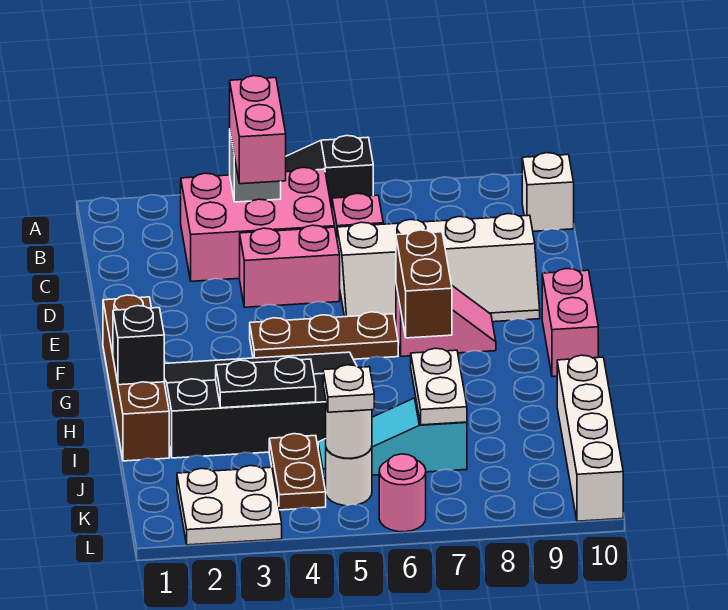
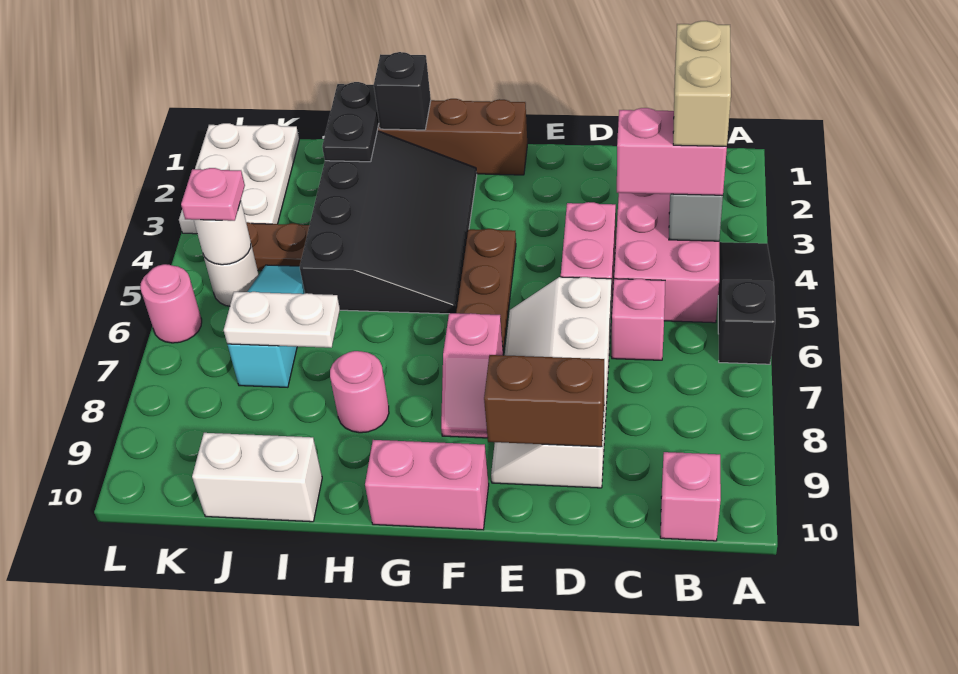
none -> tan 1x2 brick [673,21,731,146]
white 1x1 brick [522,153,574,231] -> pink 1x1 brick [660,452,721,541]
brown 1x2 brick [396,230,452,338] -> brown 1x2 brick moved to [484,355,604,447]
none -> pink 1x1 round brick [330,351,389,433]
black 1x2 plate [216,357,316,408] -> black 1x2 plate moved to [322,82,379,162]
white 1x4 brick [557,355,623,521] -> white 1x2 brick [192,433,322,522]
white 2x2 plate [177,466,282,545] -> white 2x3 plate [179,123,299,234]
white 1x1 plate [323,365,374,412] -> pink 1x1 plate [181,168,245,221]

